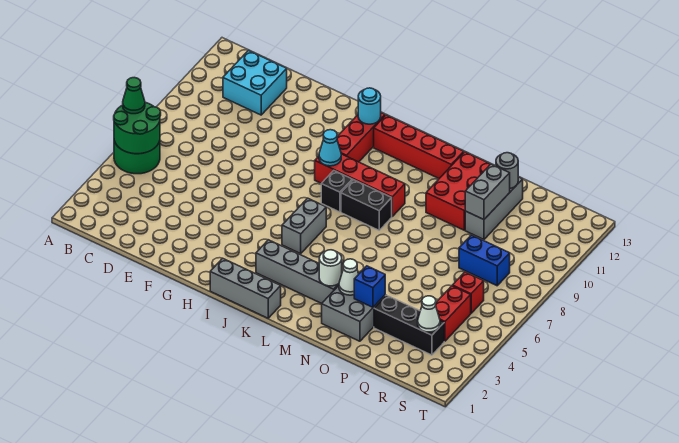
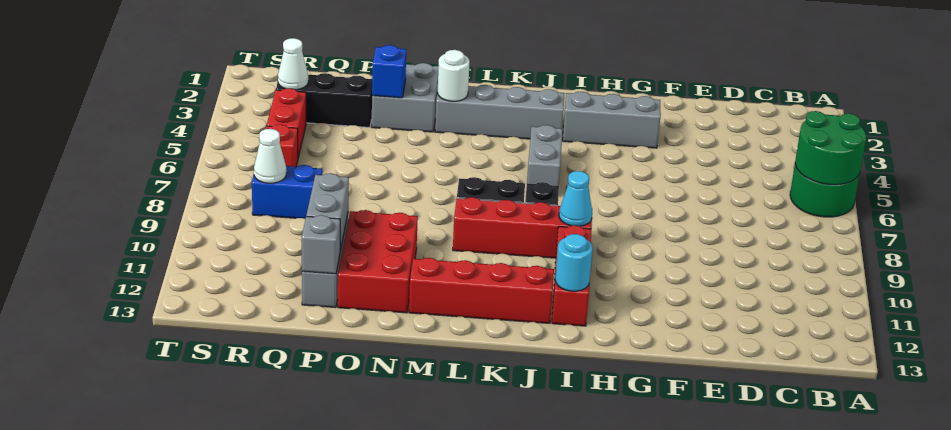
green 1x1 cone [123,78,145,114] -> none
cyan 2x2 brick [223,50,287,115] -> none
grey 1x3 brick [210,258,281,318] -> grey 1x3 brick moved to [563,92,661,148]
white 1x1 cone [339,259,358,295] -> white 1x1 cone moved to [254,129,286,183]
grey 1x1 round brick [496,153,518,188] -> grey 1x1 brick [302,215,340,274]

